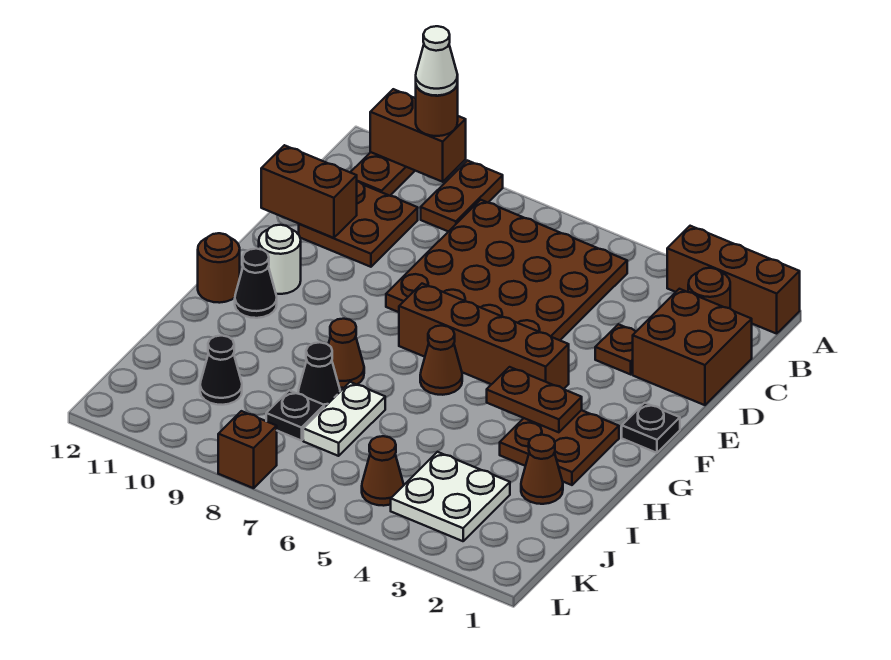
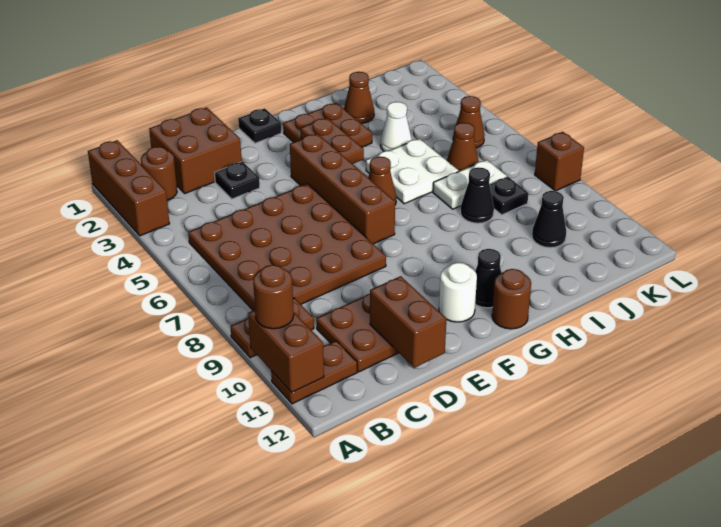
white 1x1 cone [416,26,458,96] -> white 1x1 cone moved to [380,102,412,151]
brown 1x1 plate [595,324,636,374] -> black 1x1 plate [215,162,260,199]
brown 1x1 cone [328,319,364,388] -> brown 1x1 cone moved to [447,123,479,171]
white 2x2 plate [391,452,510,541] -> white 2x2 plate moved to [366,139,459,204]

